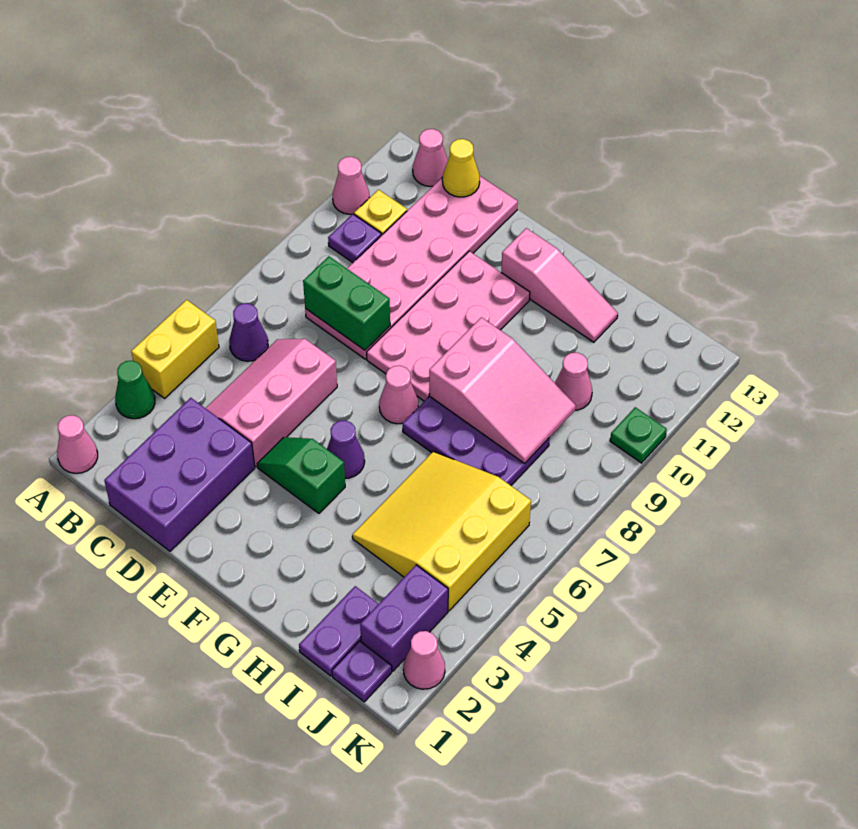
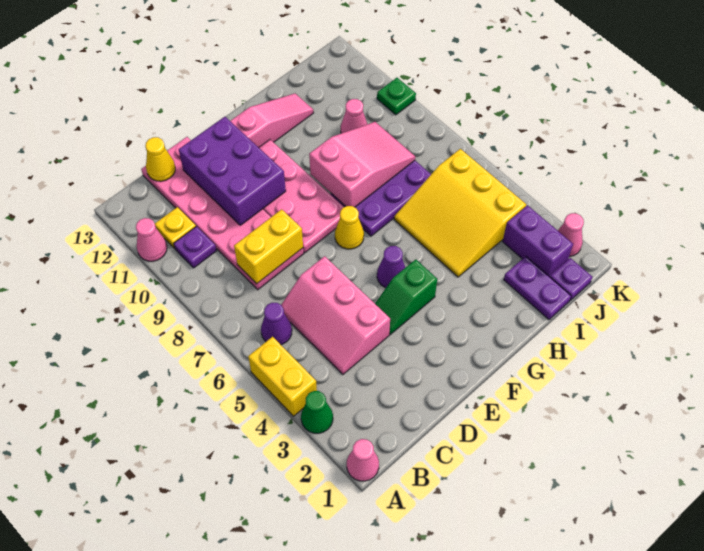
pink 1x1 cone [413,129,448,186] -> none
purple 2x3 brick [104,398,255,551] -> purple 2x3 brick moved to [179,117,286,225]
green 1x2 brick [303,256,390,350] -> yellow 1x2 brick [234,209,303,284]
pink 1x1 cone [379,366,418,424] -> yellow 1x1 cone [335,206,364,249]

